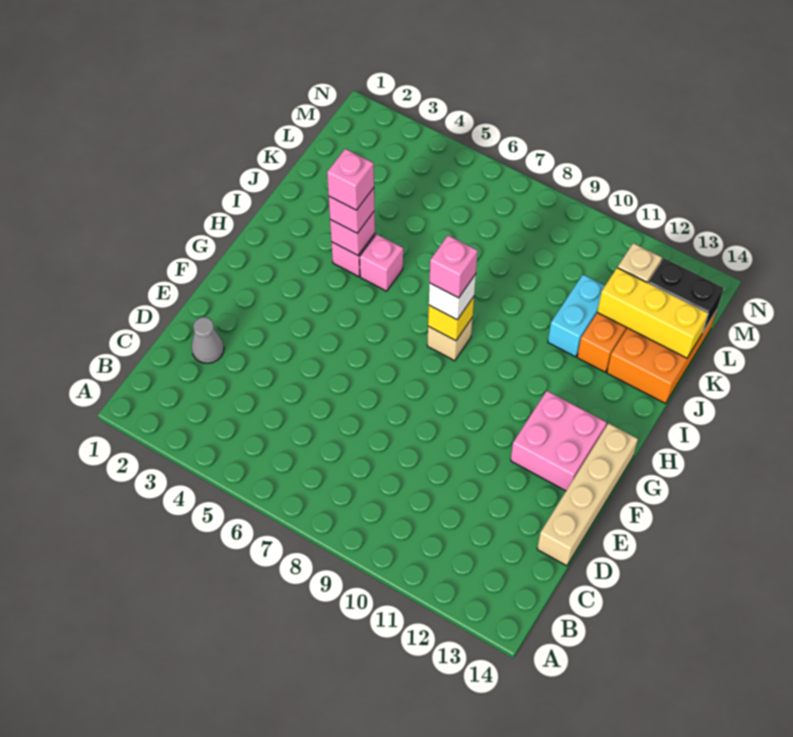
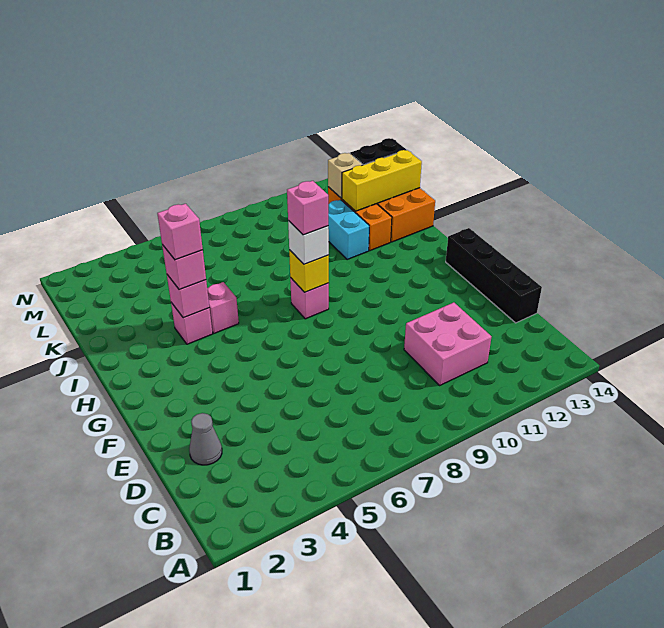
tan 1x4 brick [537,423,638,566] -> black 1x4 brick [446,228,542,323]
pink 2x2 brick [511,391,607,491] -> pink 2x2 brick moved to [404,302,491,385]
tan 1x1 brick [427,317,473,361] -> pink 1x1 brick [290,278,329,319]

